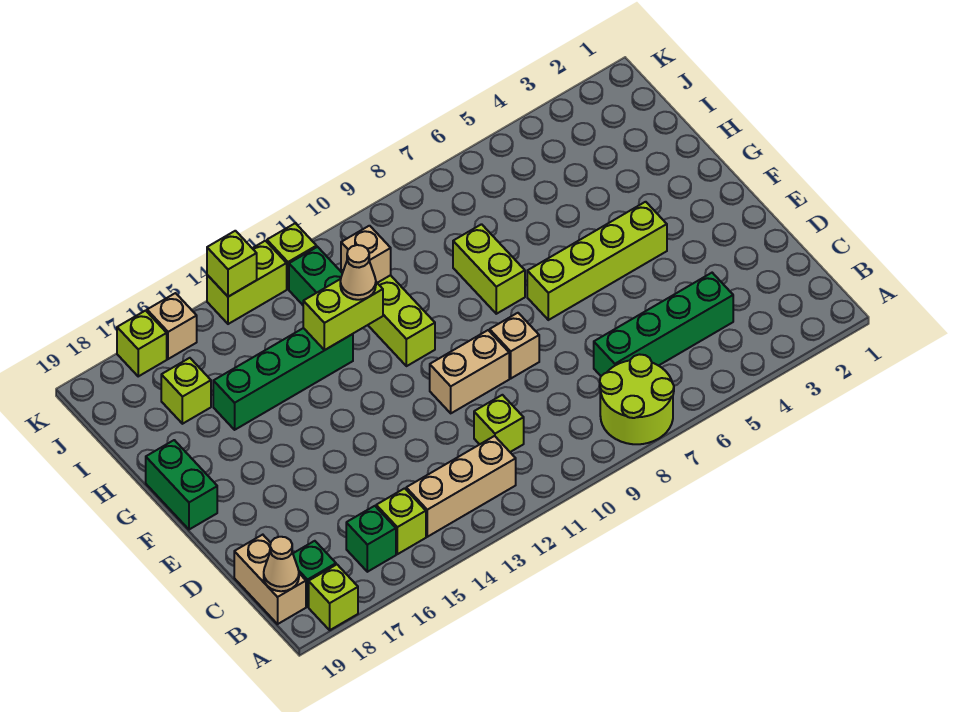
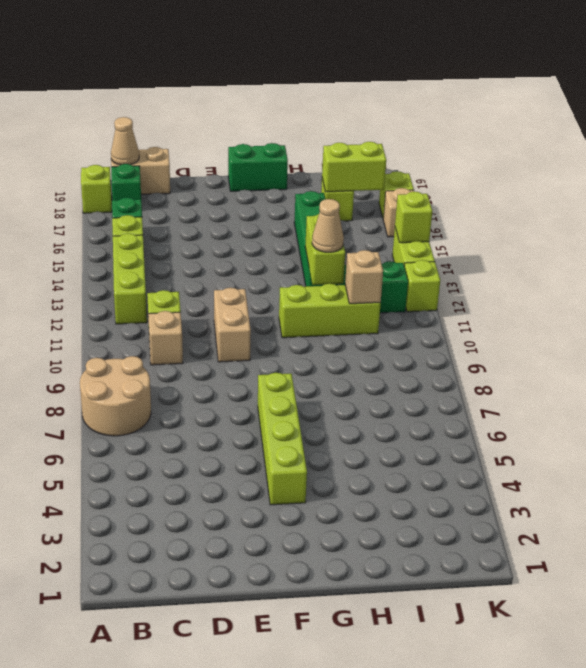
lime 2x2 round brick [600,354,674,444] -> tan 2x2 round brick [80,356,151,436]
tan 1x3 brick [406,436,516,537] -> lime 1x3 brick [113,233,147,324]
green 1x4 brick [594,273,733,376] -> none
tan 1x1 brick [490,313,539,378] -> tan 1x1 brick moved to [148,311,183,365]
lime 1x2 brick [453,224,525,314] -> lime 1x2 brick moved to [322,142,386,192]

